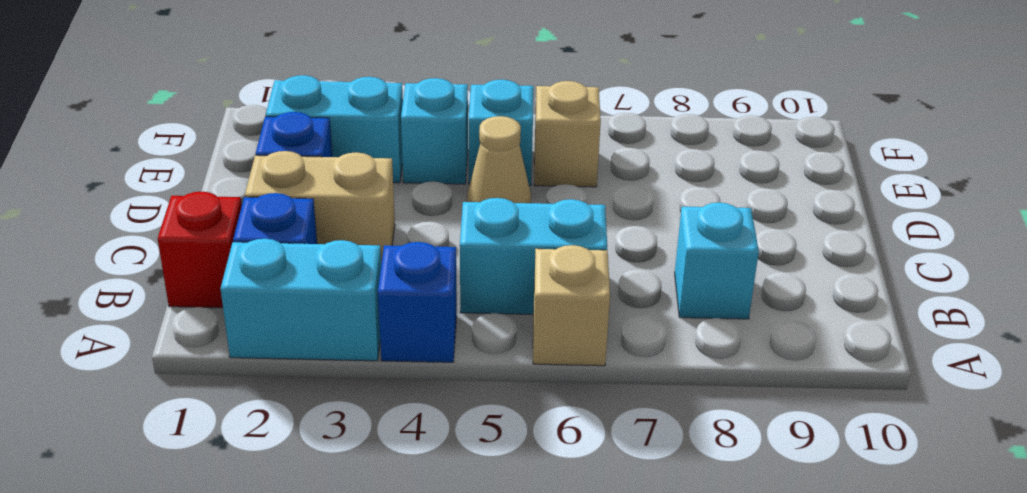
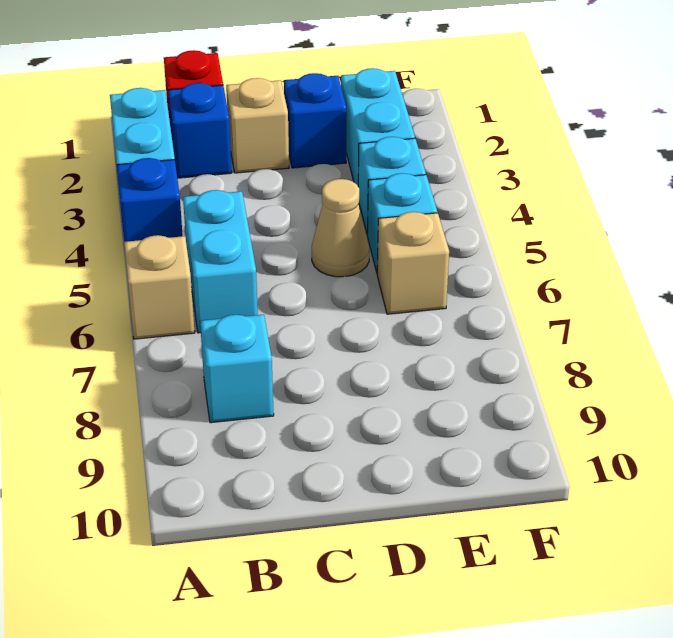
tan 1x2 brick [245,151,395,263] -> tan 1x1 brick [226,78,289,173]

